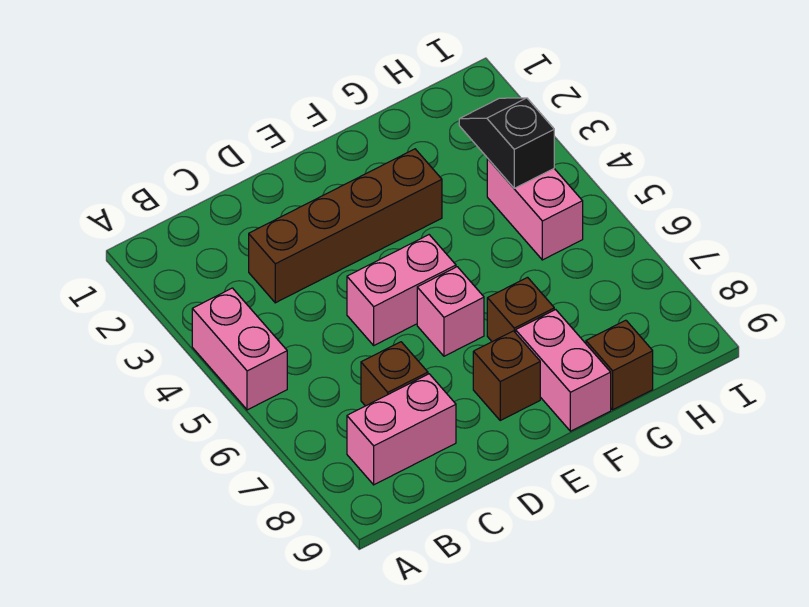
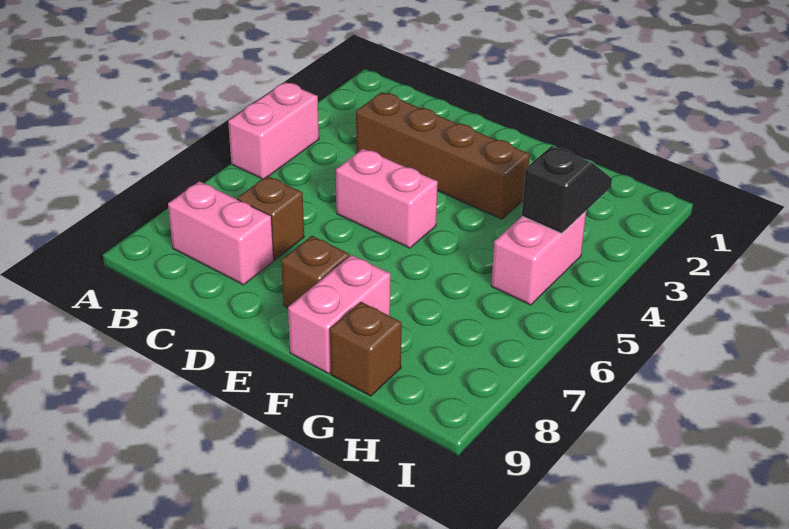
pink 1x1 brick [417,267,484,356] -> none
brown 1x1 brick [487,277,554,342] -> none

